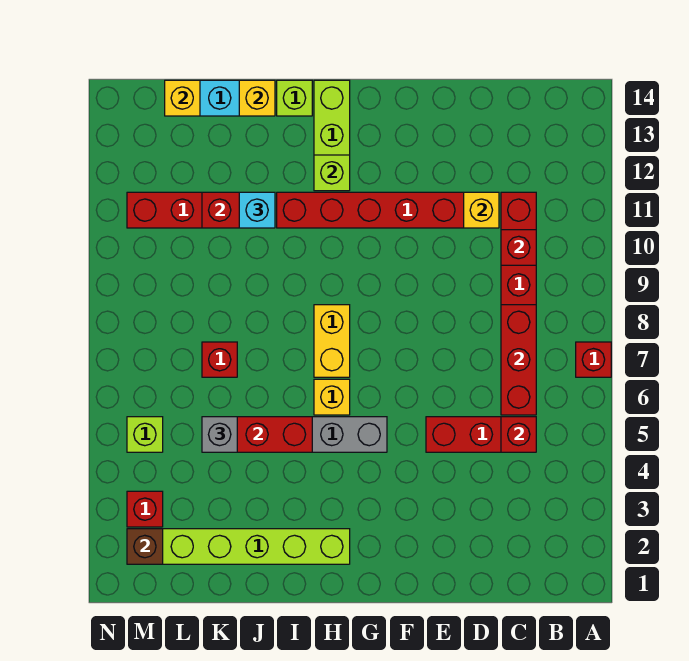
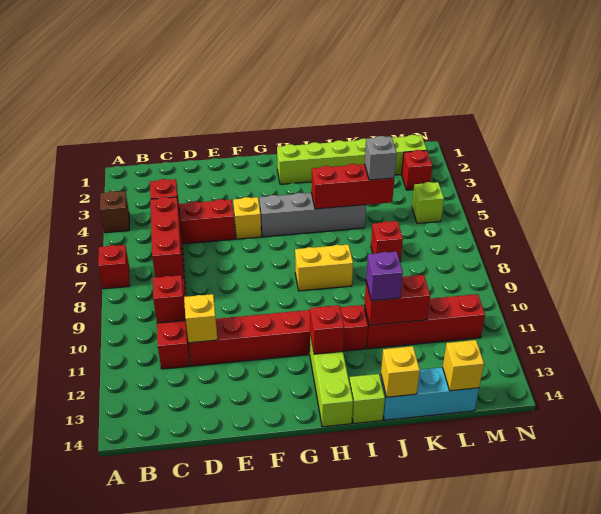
yellow 1x1 brick [314,379,350,415] -> yellow 1x1 brick moved to [233,197,261,239]
yellow 1x2 brick [314,305,350,377] -> yellow 1x2 brick turned to [295,244,353,291]
lime 1x1 brick [314,155,350,191] -> red 1x1 brick [310,305,344,354]
cyan 1x1 brick [239,192,275,228] -> purple 1x1 brick [366,252,403,301]
brown 1x1 brick [127,529,163,564] -> brown 1x1 brick moved to [100,191,129,233]

